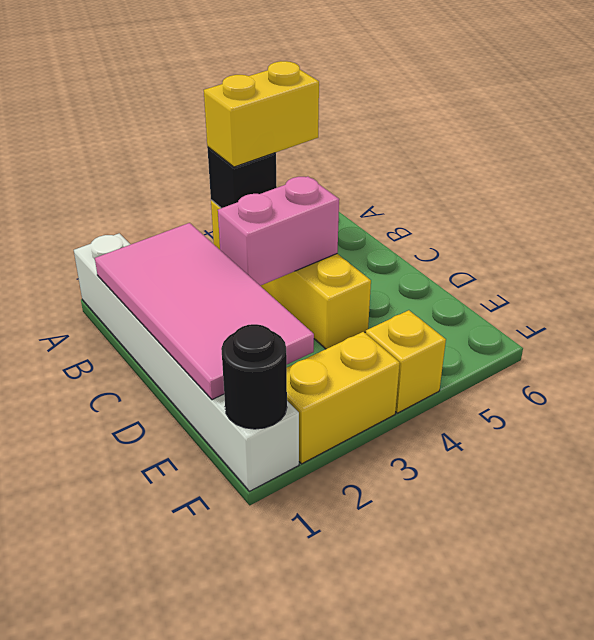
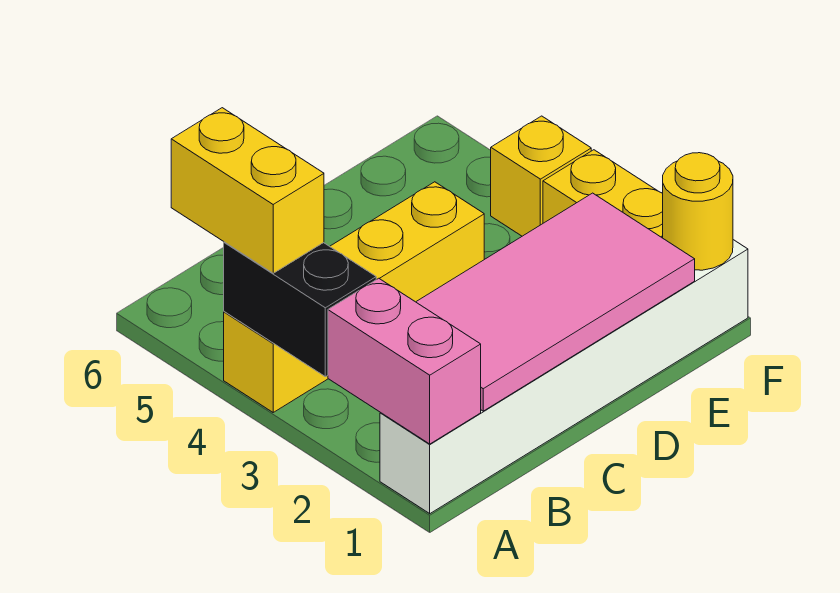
black 1x1 brick [207,147,277,208] -> black 1x2 brick [224,242,376,377]
pink 1x2 brick [218,176,339,286] -> pink 1x2 brick moved to [328,278,481,444]
black 1x1 round brick [221,324,287,429] -> yellow 1x1 round brick [663,153,733,270]

